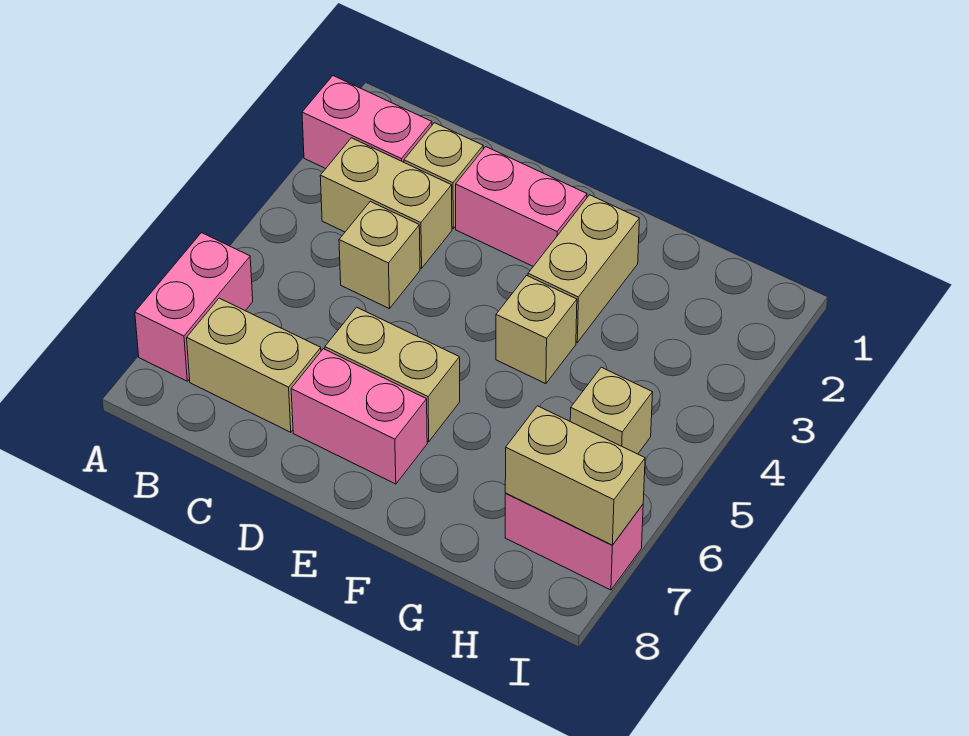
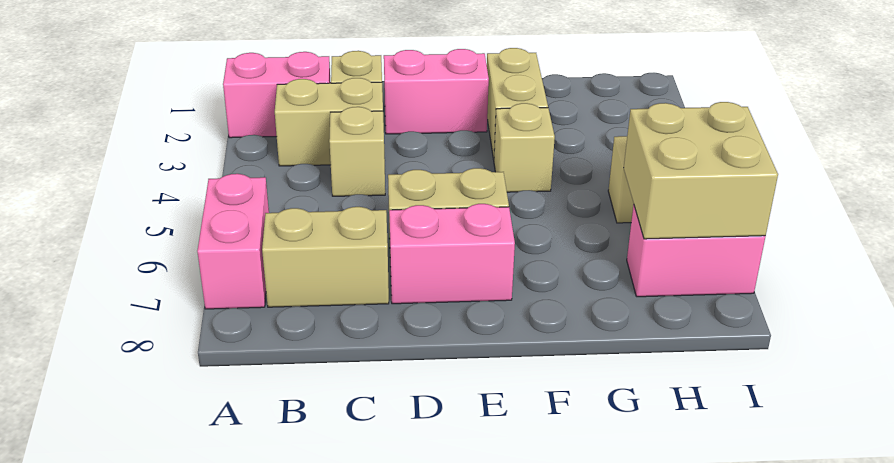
tan 1x2 brick [505,406,645,545] -> tan 2x2 brick [624,102,778,239]

